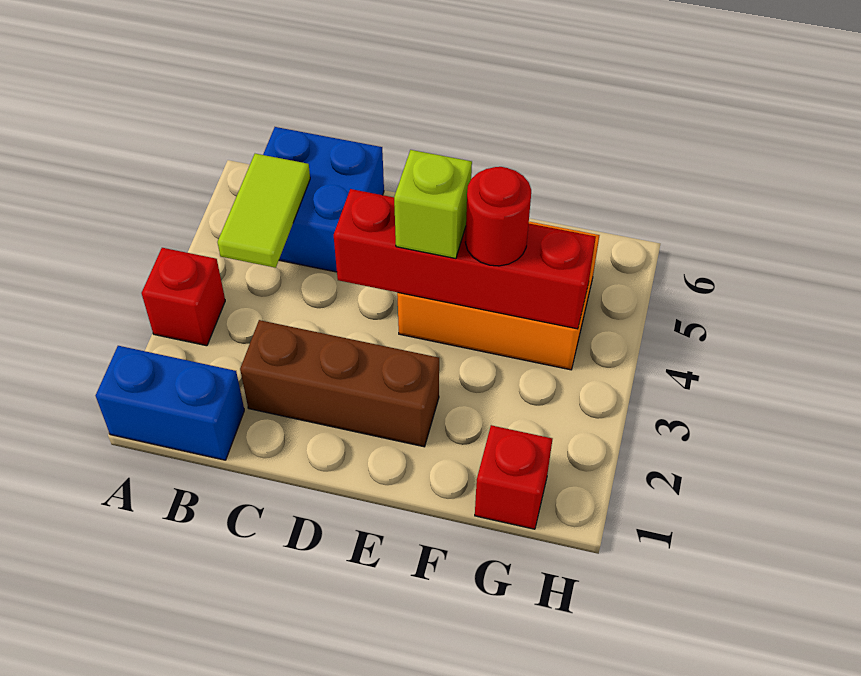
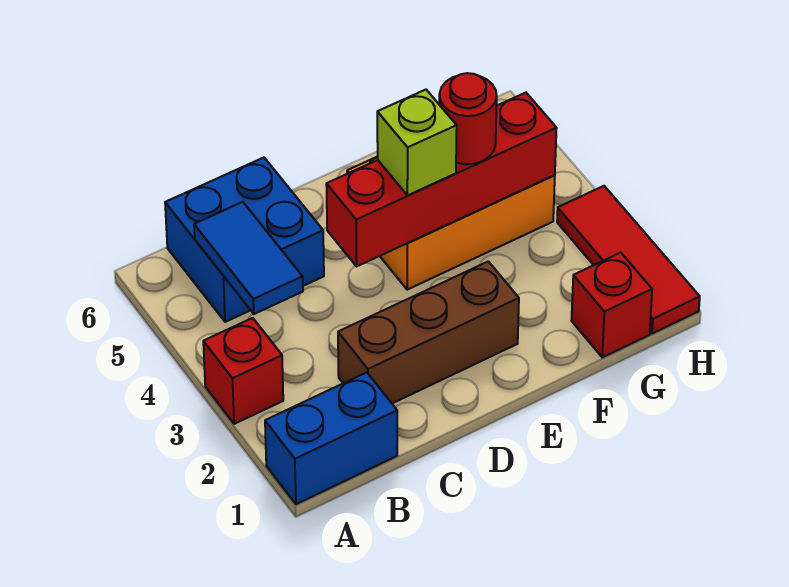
lime 1x2 tile [217,154,310,268] -> blue 1x2 tile [194,202,303,314]
none -> red 1x3 tile [557,186,700,334]

